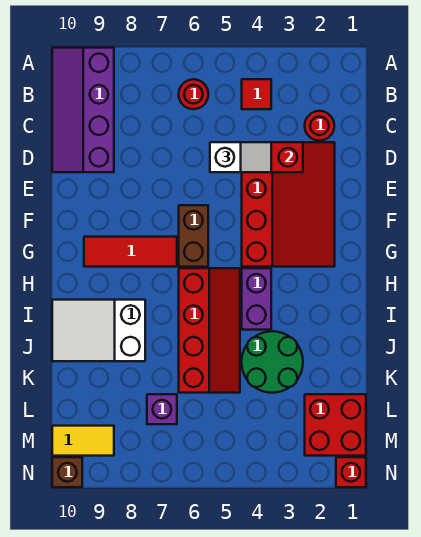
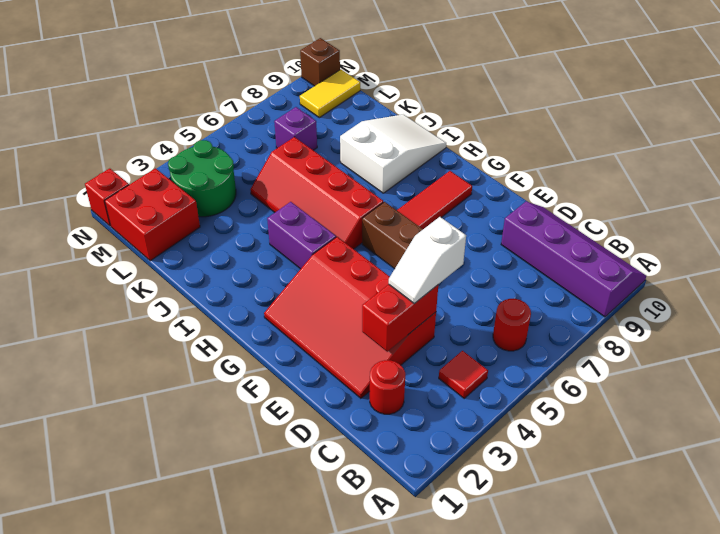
green 2x2 round brick [242,331,303,393] -> green 2x2 round brick moved to [168,140,236,217]

